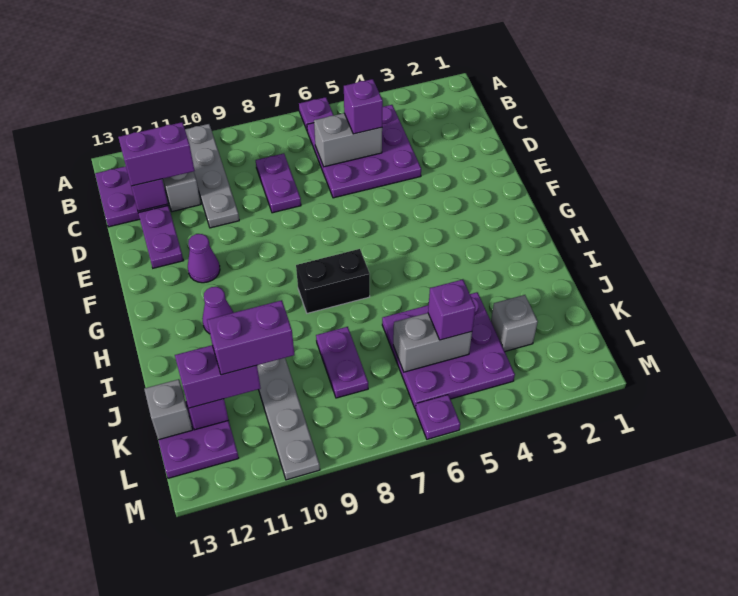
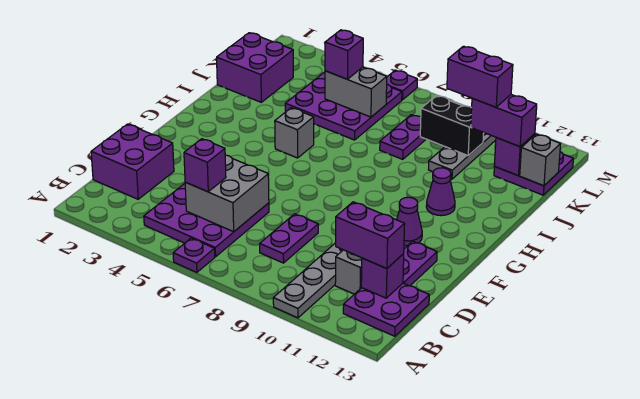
none -> purple 2x2 brick [91,124,174,199]
grey 1x2 brick [314,113,382,167] -> grey 2x2 brick [185,155,269,232]
black 1x2 brick [296,249,370,313] -> black 1x2 brick moved to [420,96,484,156]
none -> purple 2x2 brick [217,33,293,102]
grey 1x1 brick [491,295,538,351] -> grey 1x1 brick moved to [275,108,314,158]

